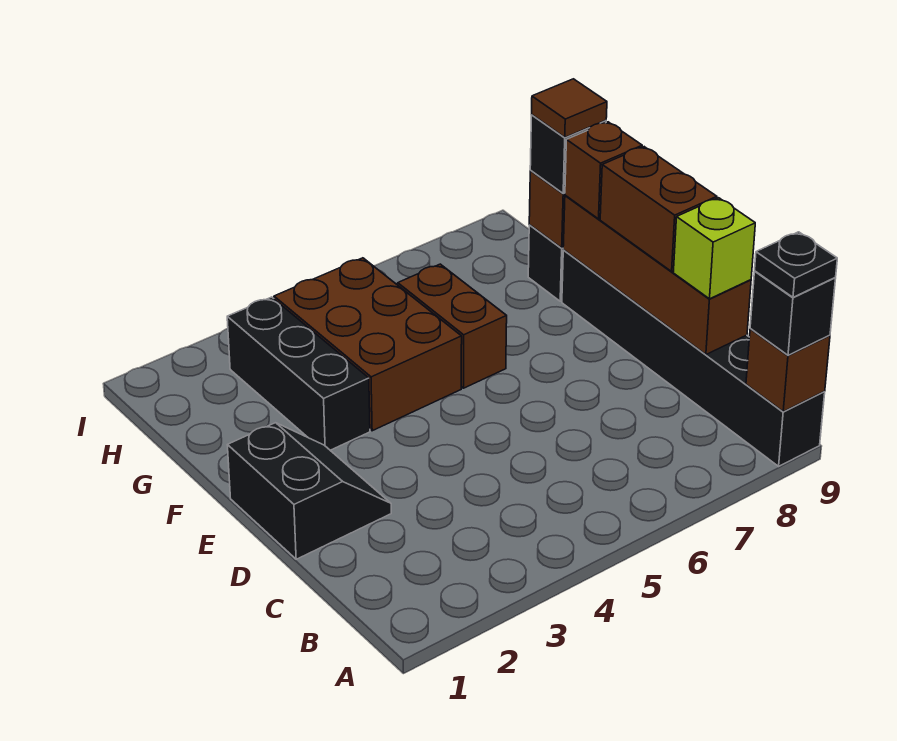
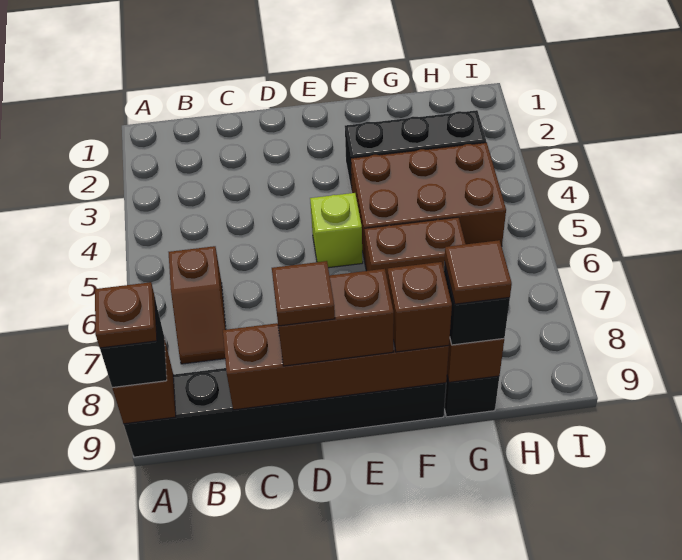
black 1x1 plate [755,232,837,297] -> brown 1x1 plate [95,282,157,348]
none -> brown 1x2 slope [169,246,226,364]
lime 1x1 brick [673,198,755,299] -> lime 1x1 brick moved to [310,193,363,268]
black 2x2 slope [228,423,391,559] -> none
none -> brown 1x1 tile [272,261,335,326]

